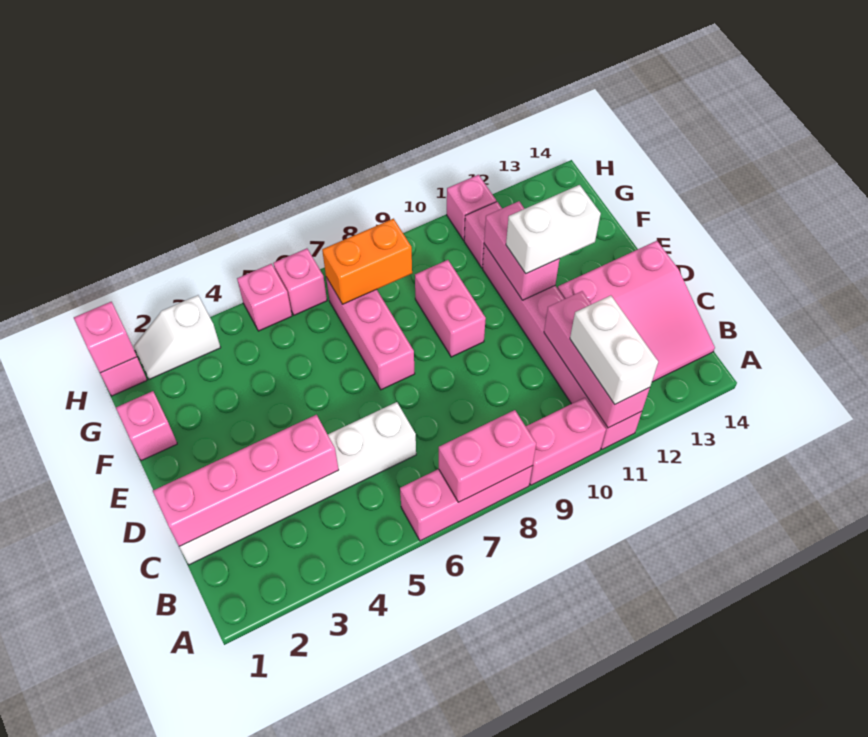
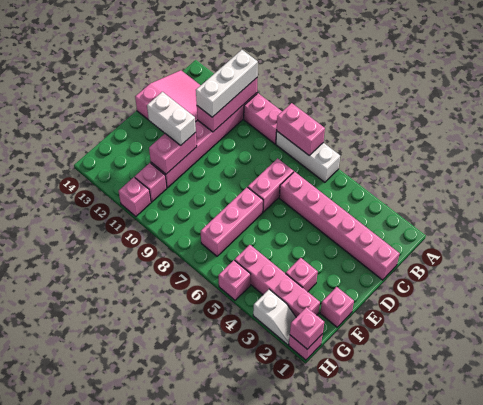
pink 1x3 brick [400,466,532,541] -> white 1x3 brick [276,131,340,182]
white 1x2 brick [570,295,658,404] -> white 1x3 brick [196,50,258,117]
white 1x6 brick [179,402,416,565] -> pink 1x6 brick [279,172,400,280]
pink 1x4 brick [153,415,339,547] -> pink 1x4 brick moved to [235,245,320,317]
pink 1x2 brick [415,260,486,357] -> pink 1x2 brick moved to [248,158,294,212]
orange 1x2 brick [322,219,412,304] -> none
pink 1x1 brick [273,248,327,315] -> pink 1x1 brick moved to [286,258,318,292]

